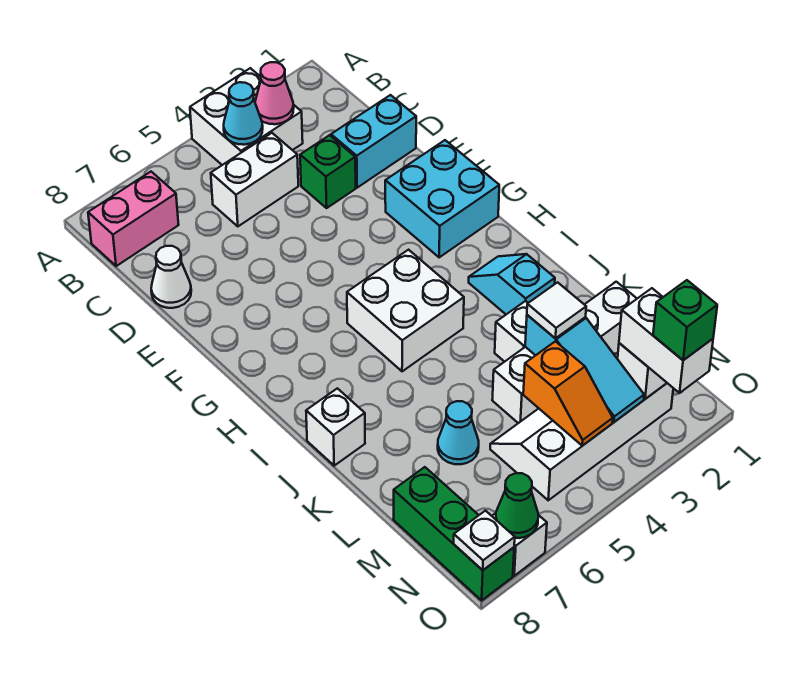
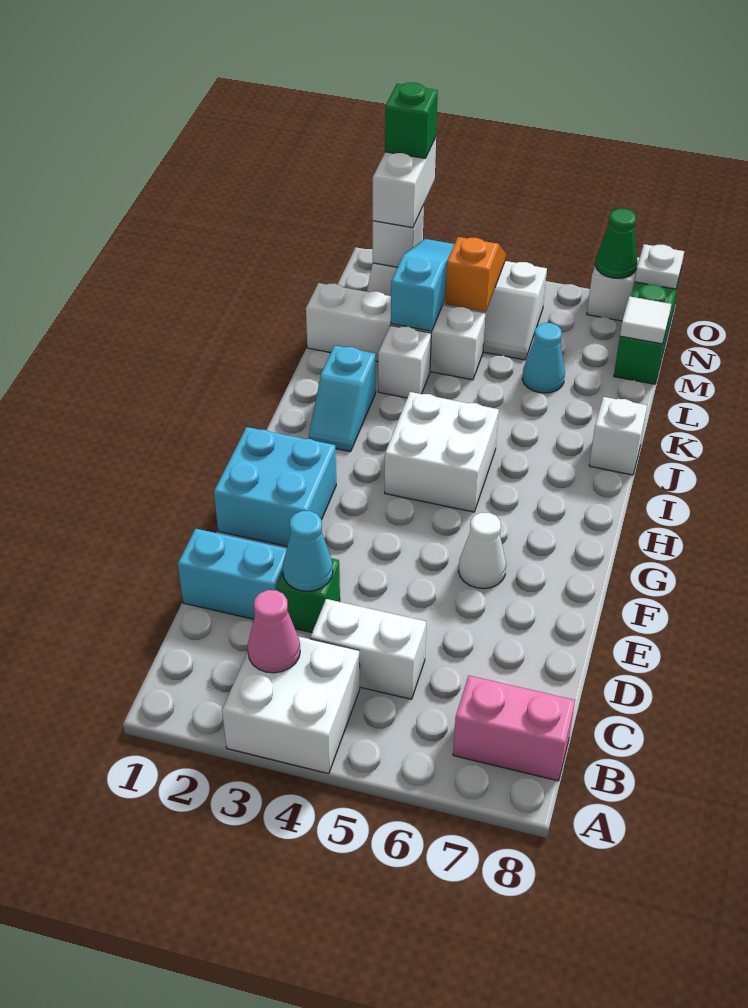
cyan 1x1 cone [224,82,263,145] -> cyan 1x1 cone moved to [283,511,333,591]
white 1x1 cone [151,246,191,308] -> white 1x1 cone moved to [459,513,506,589]
white 1x1 tile [527,282,586,338] -> white 1x1 tile moved to [620,296,671,344]

